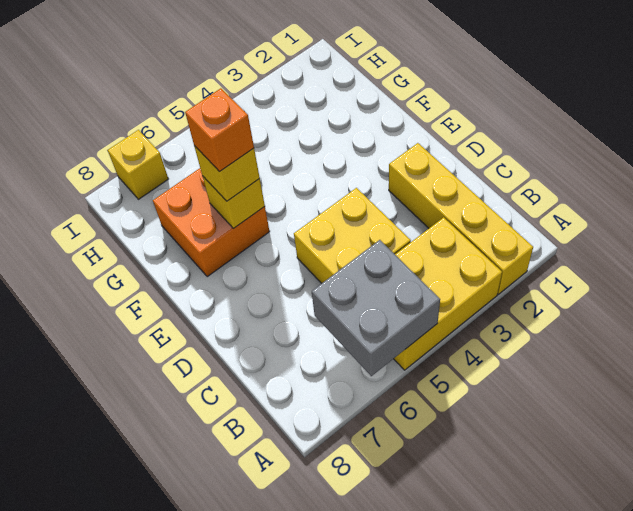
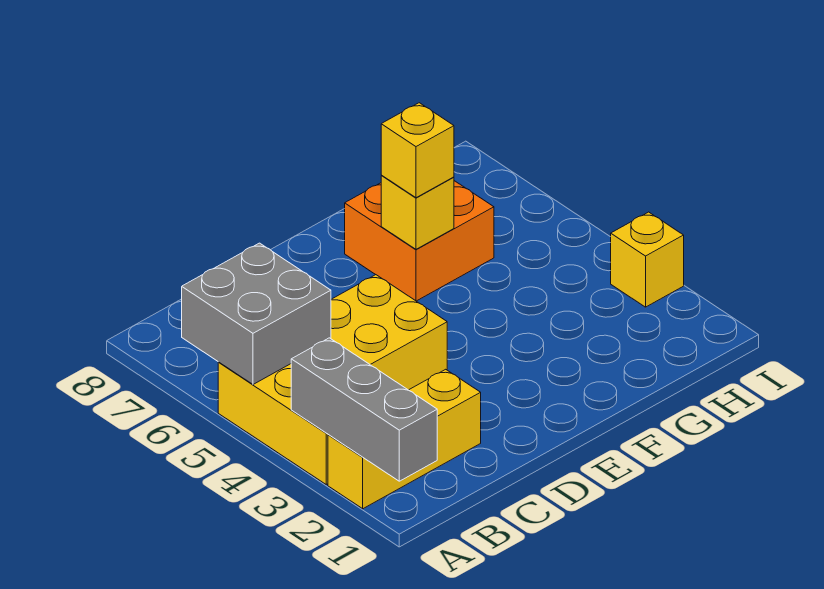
none -> grey 1x3 brick [291,338,437,481]
yellow 1x4 brick [389,143,533,294] -> yellow 1x3 brick [328,369,481,509]
orange 1x1 brick [185,88,254,171] -> none
yellow 1x1 brick [108,130,168,199] -> yellow 1x1 brick moved to [611,212,684,307]

